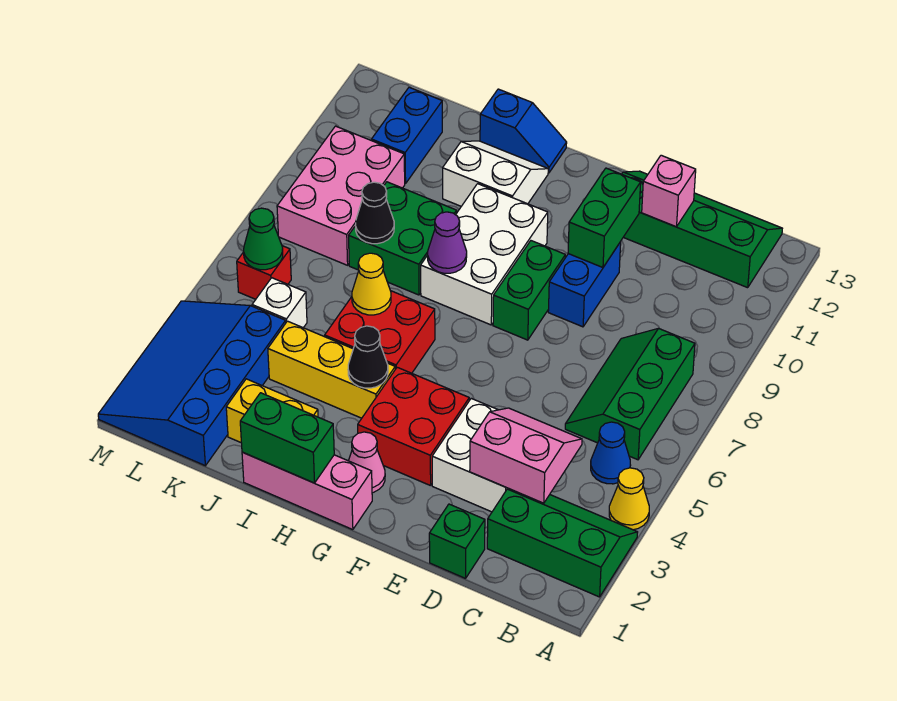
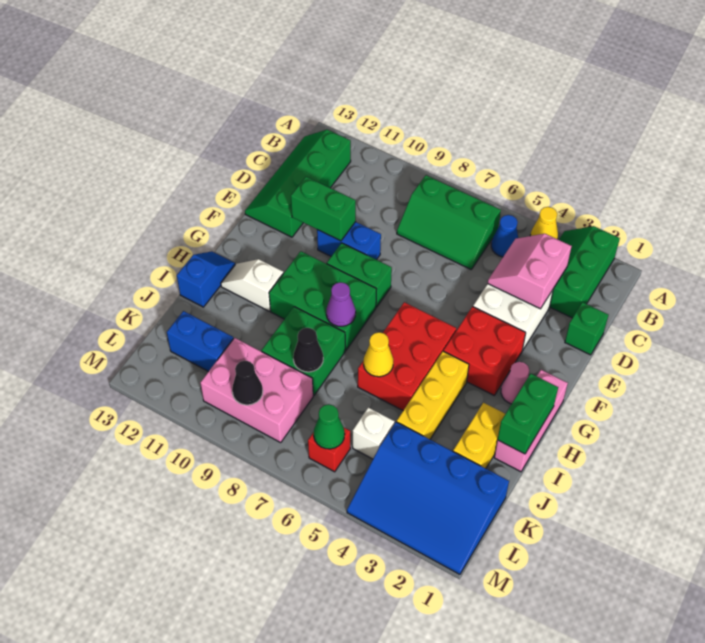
pink 1x1 brick [642,155,696,227] -> none
white 2x3 brick [421,184,548,325] -> green 2x3 brick [269,251,376,350]
black 1x1 cone [348,326,388,388] -> black 1x1 cone moved to [232,361,263,405]
red 2x2 brick [325,291,435,373] -> red 2x3 brick [358,302,456,410]
white 2x2 slope [443,141,548,206] -> white 1x2 slope [221,259,283,311]

